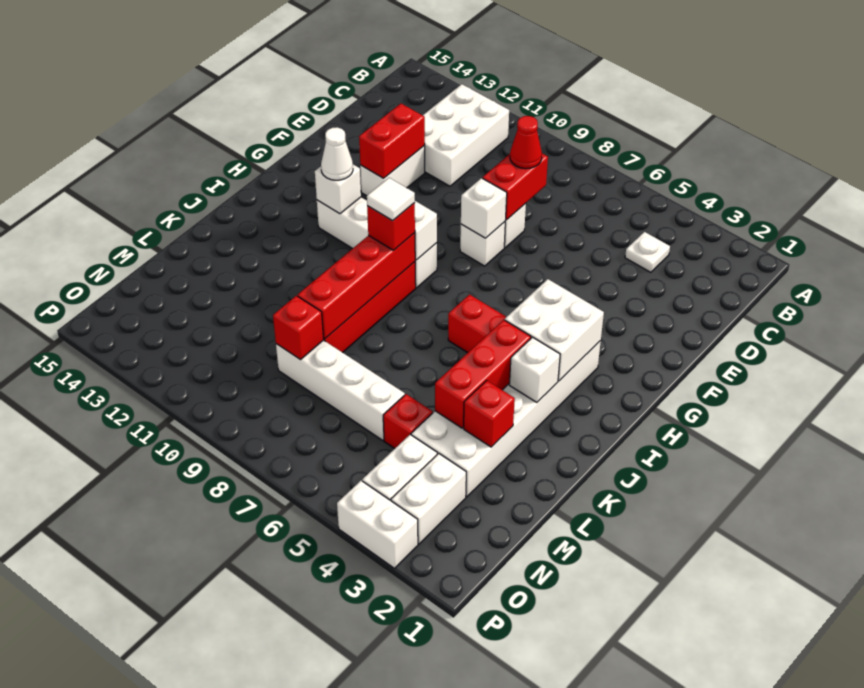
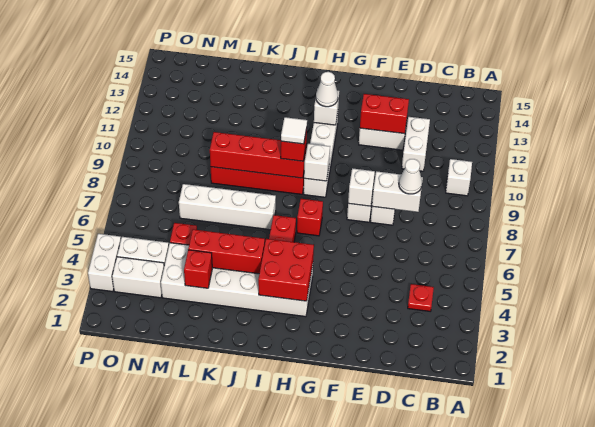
white 2x3 brick [423,84,509,186] -> white 1x2 brick [402,117,430,171]
white 1x1 plate [625,232,670,272] -> red 1x1 plate [408,284,434,311]
red 1x2 brick [483,154,548,220] -> white 1x2 brick [372,171,423,212]
red 1x1 cone [510,116,542,169] -> white 1x1 cone [399,159,422,194]
white 2x2 brick [505,279,604,381] -> red 2x2 brick [258,239,314,301]
white 1x1 brick [509,337,560,402] -> white 1x1 brick moved to [446,159,472,196]
white 1x4 brick [276,340,405,440] -> white 1x4 brick turned to [179,184,276,230]
red 1x1 brick [273,296,324,360] -> red 1x1 brick moved to [297,199,323,236]

